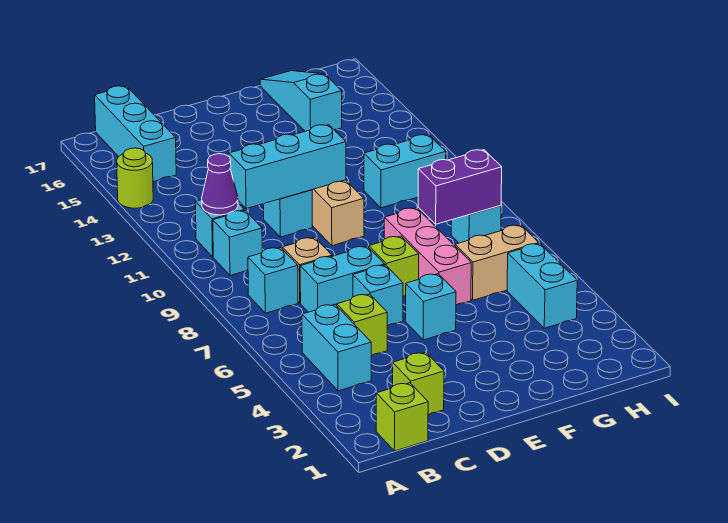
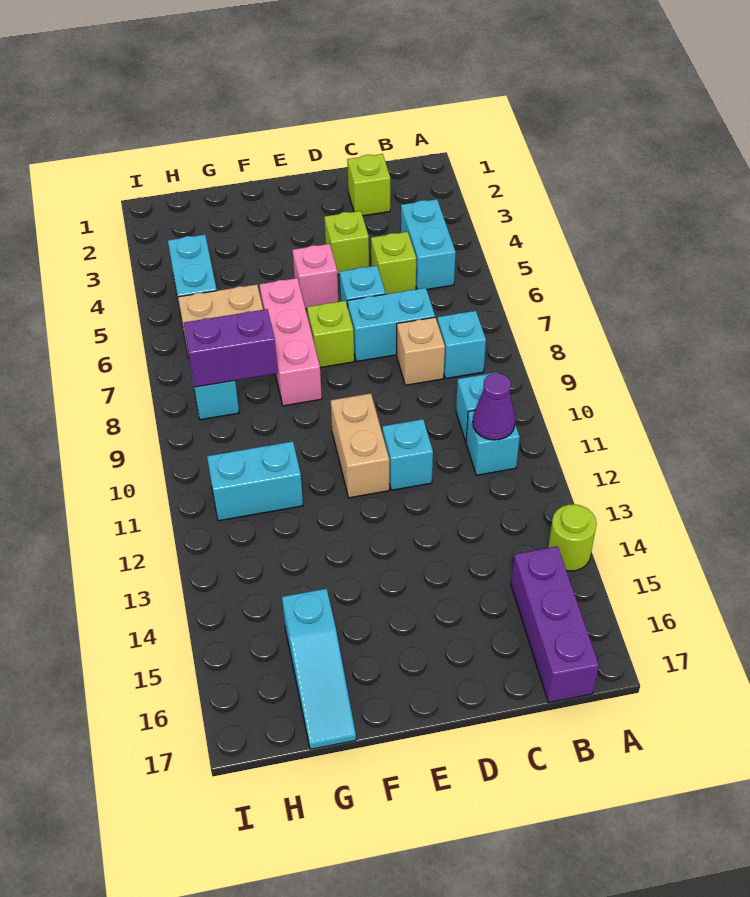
lime 1x1 brick [376,383,428,451] -> lime 1x1 brick moved to [324,211,369,275]
cyan 1x3 brick [95,86,176,182] -> purple 1x3 brick [511,546,599,703]
cyan 1x3 brick [229,125,346,209] -> none
cyan 1x1 brick [405,274,456,340] -> pink 1x1 brick [293,244,338,309]

